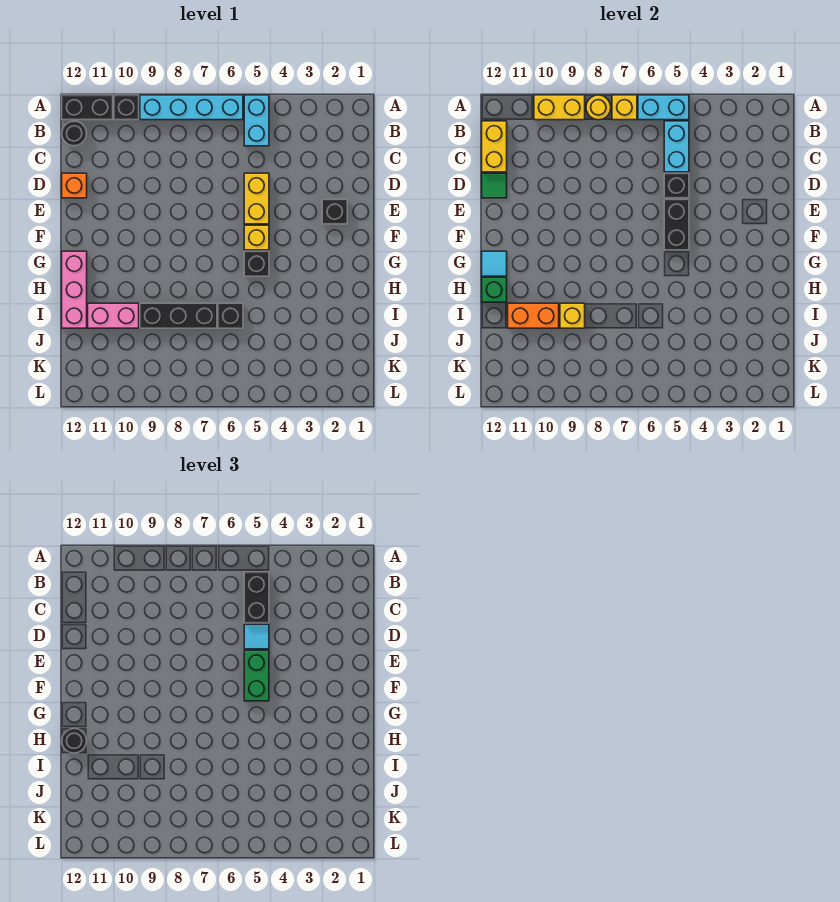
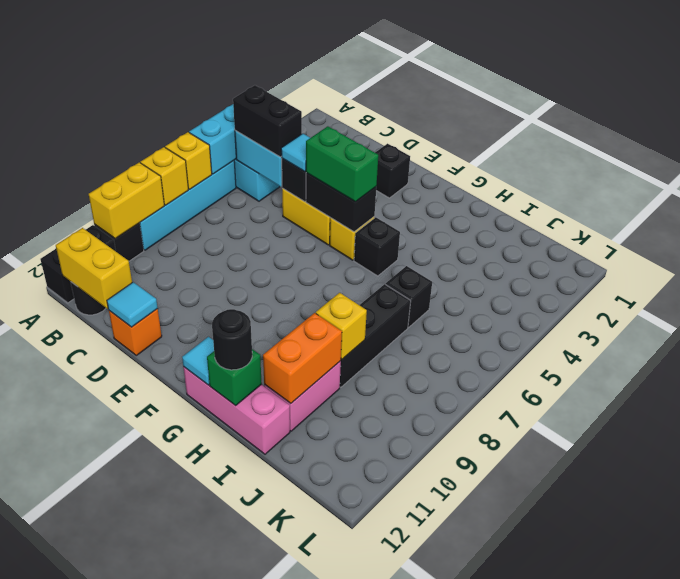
yellow 1x1 round brick [586,95,611,120] -> yellow 1x1 brick [141,147,188,205]
green 1x1 tile [482,173,507,198] -> cyan 1x1 tile [107,282,158,327]

